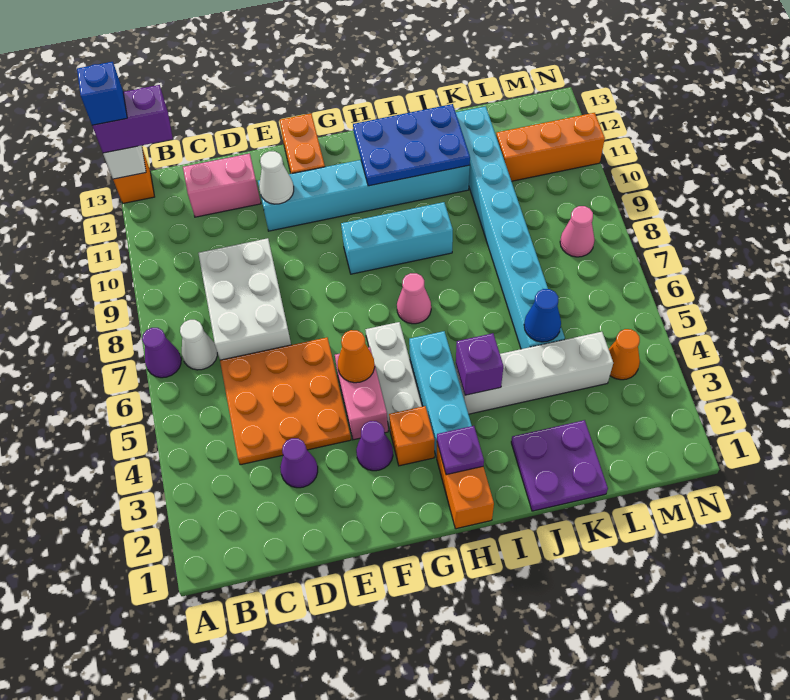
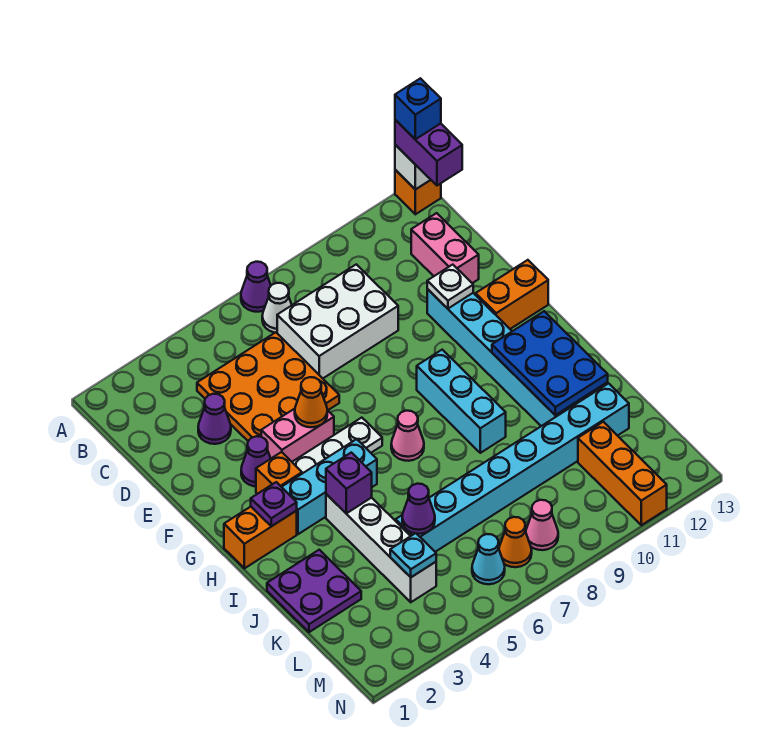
white 1x1 cone [259,151,294,204] -> white 1x1 plate [427,265,473,309]
blue 1x1 cone [524,289,561,342] -> purple 1x1 cone [402,484,435,534]
none -> cyan 1x1 plate [390,533,436,577]
orange 1x1 cone [609,329,640,380] -> orange 1x1 cone moved to [499,517,532,567]
none -> cyan 1x1 cone [472,534,505,584]

